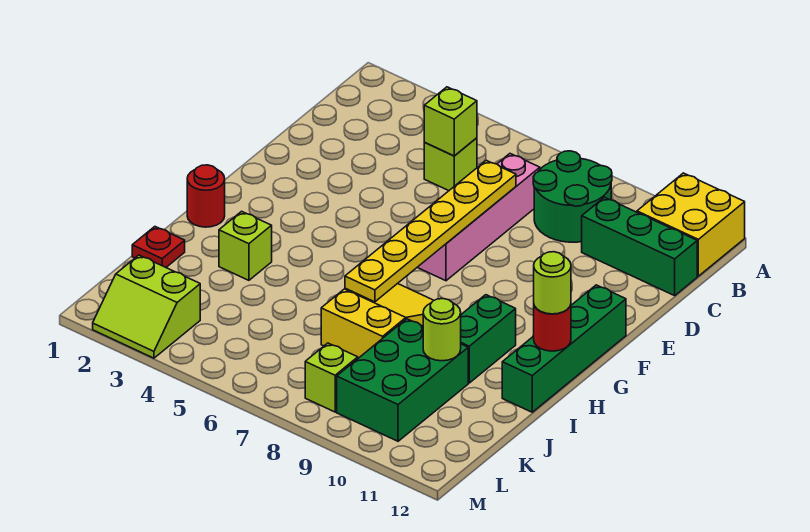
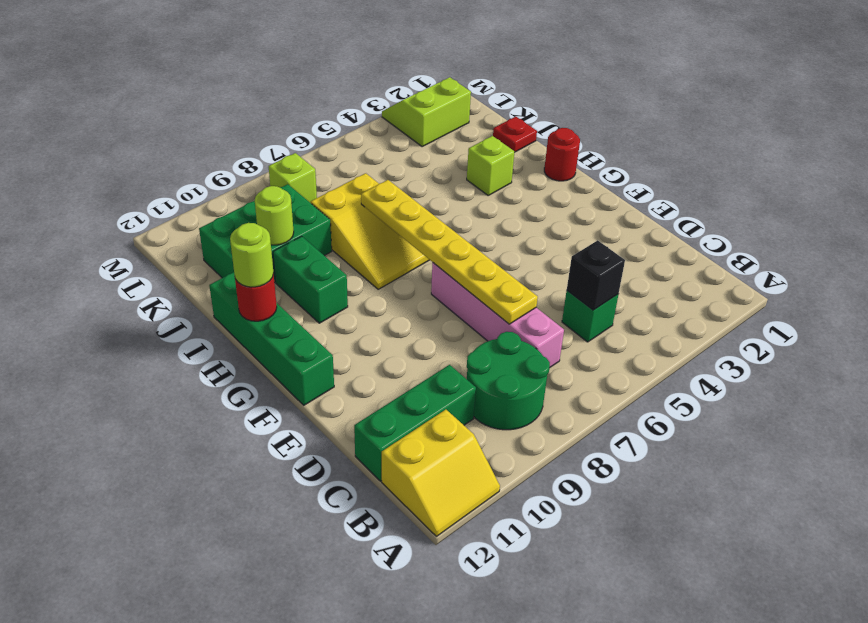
yellow 2x2 brick [637,173,745,276] -> yellow 2x2 slope [382,410,500,536]
lime 1x1 brick [424,138,477,191] -> green 1x1 brick [562,291,619,342]
lime 1x1 brick [424,87,477,156] -> black 1x1 brick [567,240,625,310]
green 2x3 brick [337,319,468,441] -> green 2x3 brick turned to [199,184,332,283]

